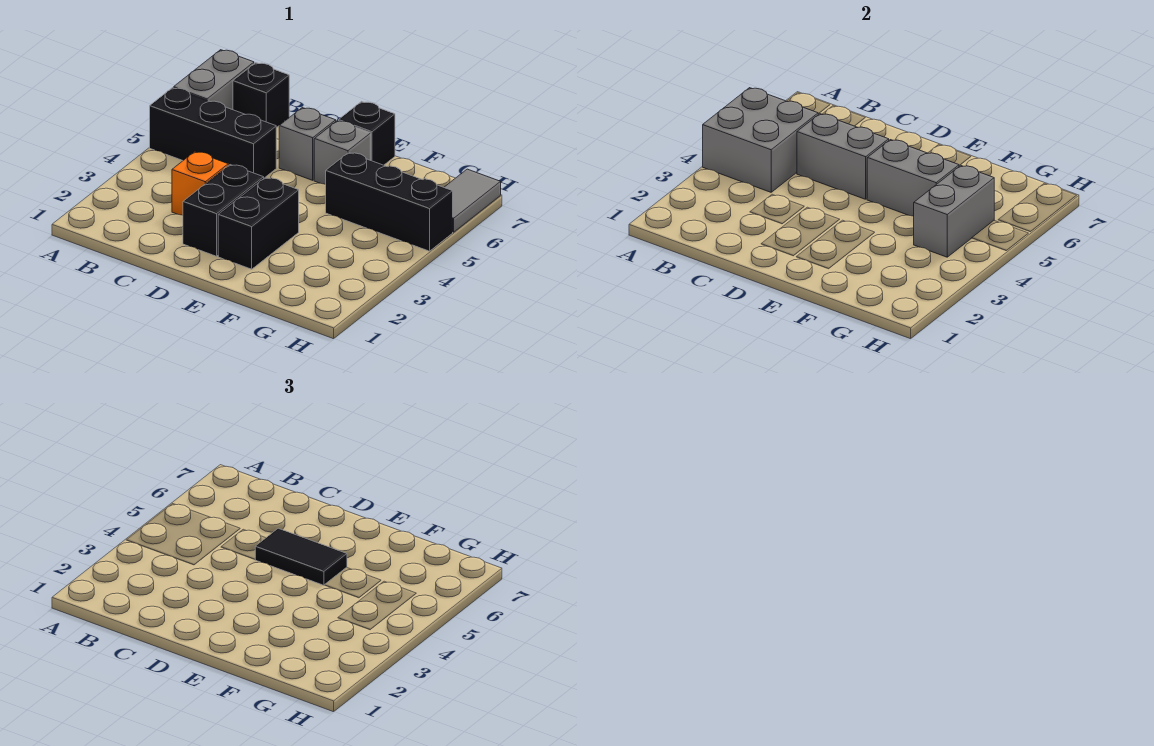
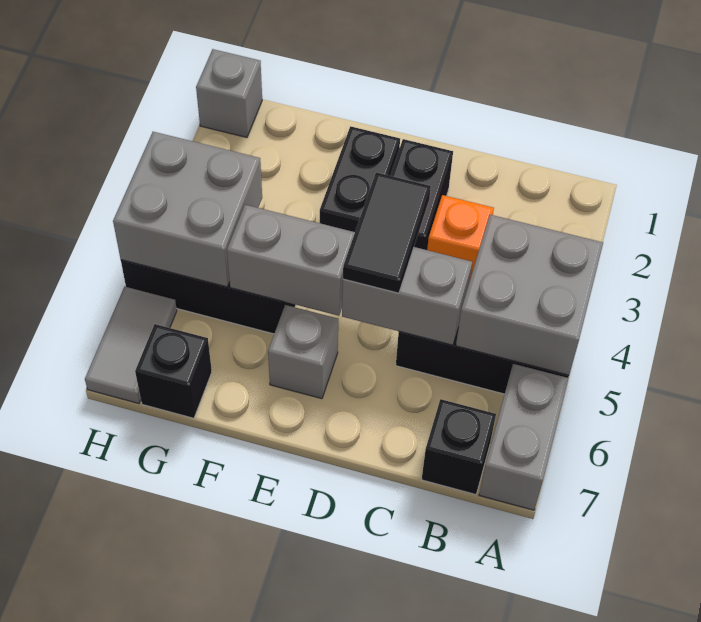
black 1x2 tile [255,528,347,585] -> black 1x2 tile turned to [343,173,431,293]
grey 1x1 brick [279,108,336,180] -> grey 1x1 brick moved to [196,49,262,138]
black 1x1 brick [339,102,395,165] -> black 1x1 brick moved to [135,324,212,418]
grey 1x2 brick [914,166,994,257] -> grey 2x2 brick [113,132,262,287]

